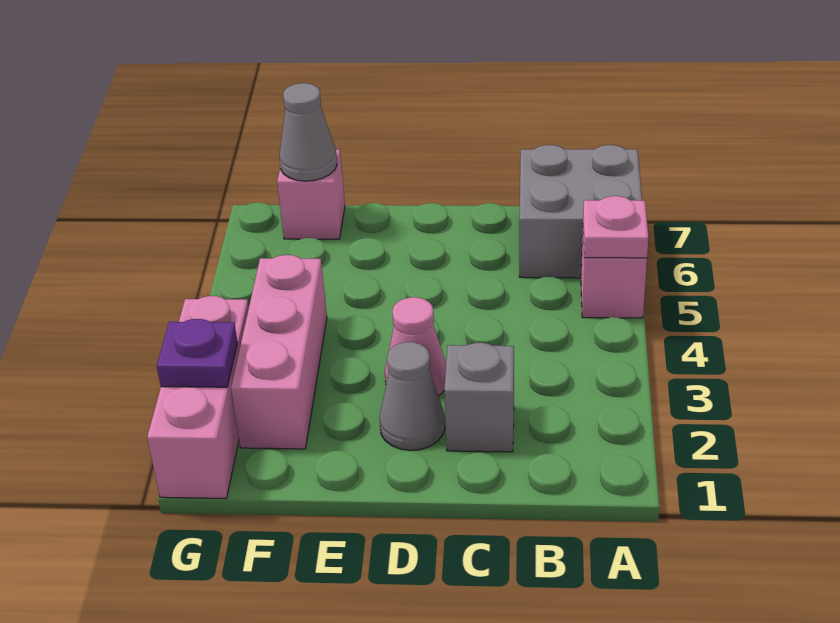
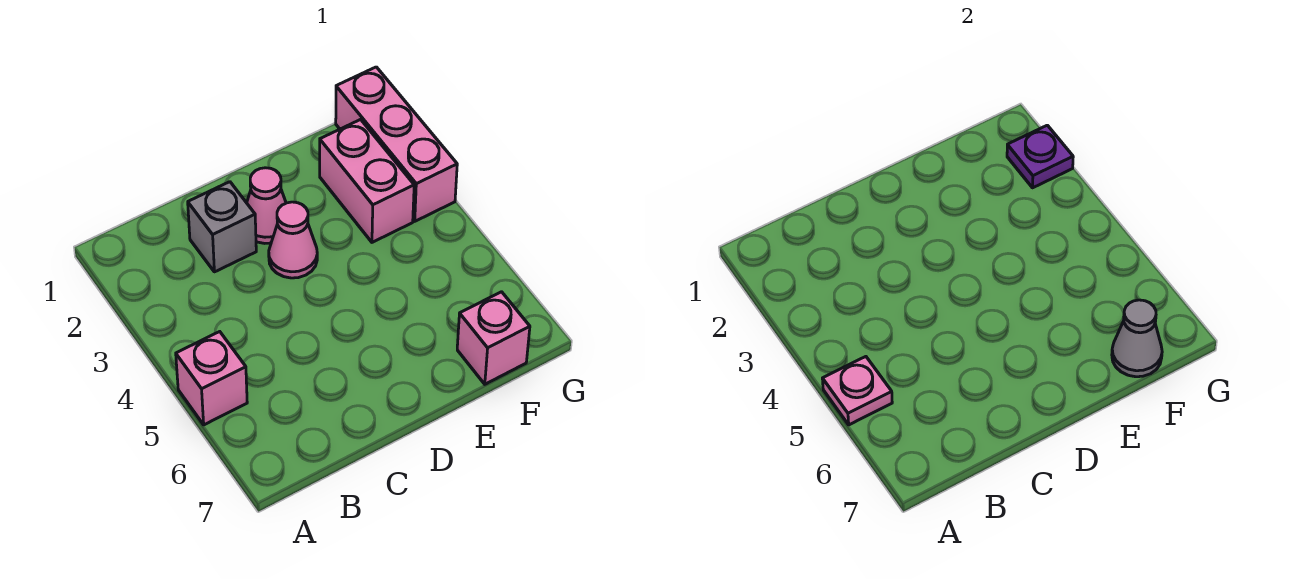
grey 2x2 brick [519,145,642,278] -> none
grey 1x1 cone [379,342,445,450] -> pink 1x1 cone [247,168,286,243]
pink 1x3 brick [231,255,327,449] -> pink 1x2 brick [320,120,414,242]

